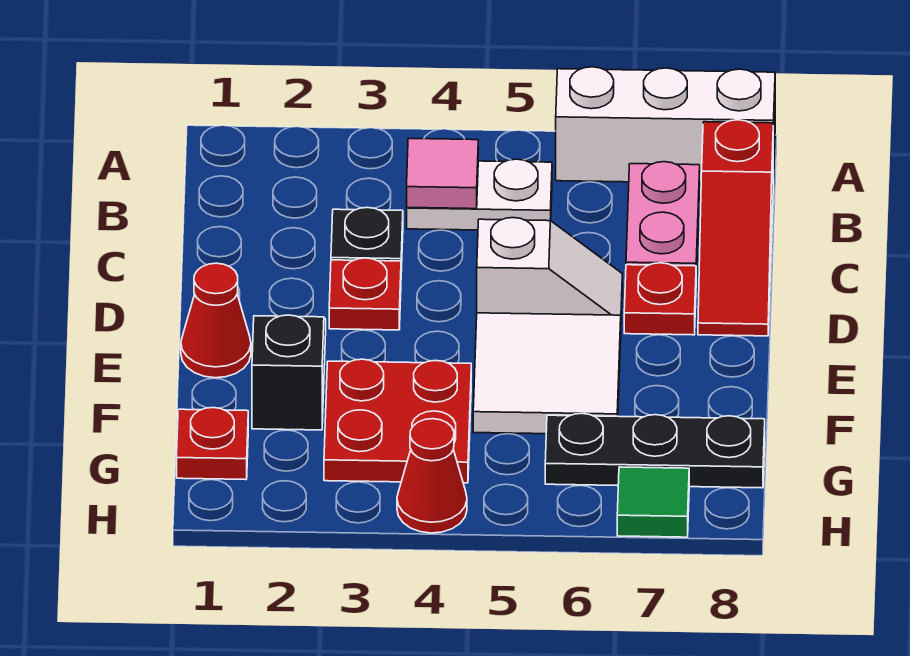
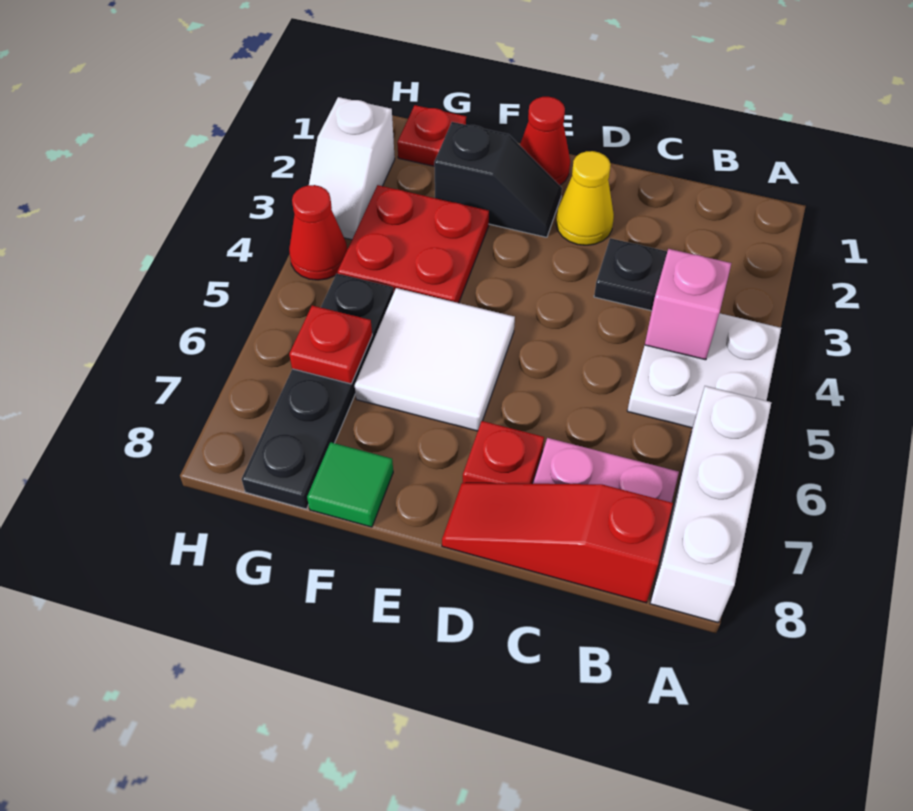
white 1x2 plate [407,159,552,230] -> white 2x2 plate [627,313,781,428]
pink 1x1 tile [407,138,478,209] -> pink 1x1 brick [645,249,731,360]
none -> yellow 1x1 cone [556,151,614,245]
red 1x1 plate [329,258,401,330] -> red 1x1 plate moved to [289,306,372,384]
white 1x2 slope [477,218,622,316] -> white 1x2 slope moved to [309,97,395,240]
black 1x3 plate [545,413,765,488] -> black 1x4 plate [242,274,394,509]
green 1x1 tile [617,467,689,537] -> green 1x1 tile moved to [307,442,393,527]

